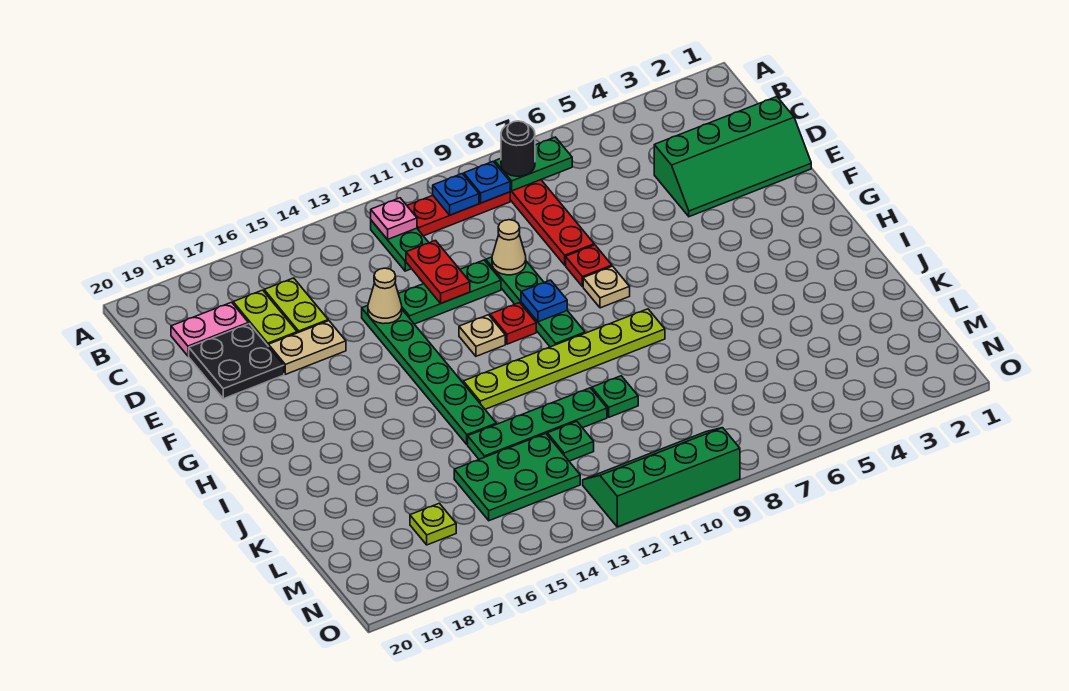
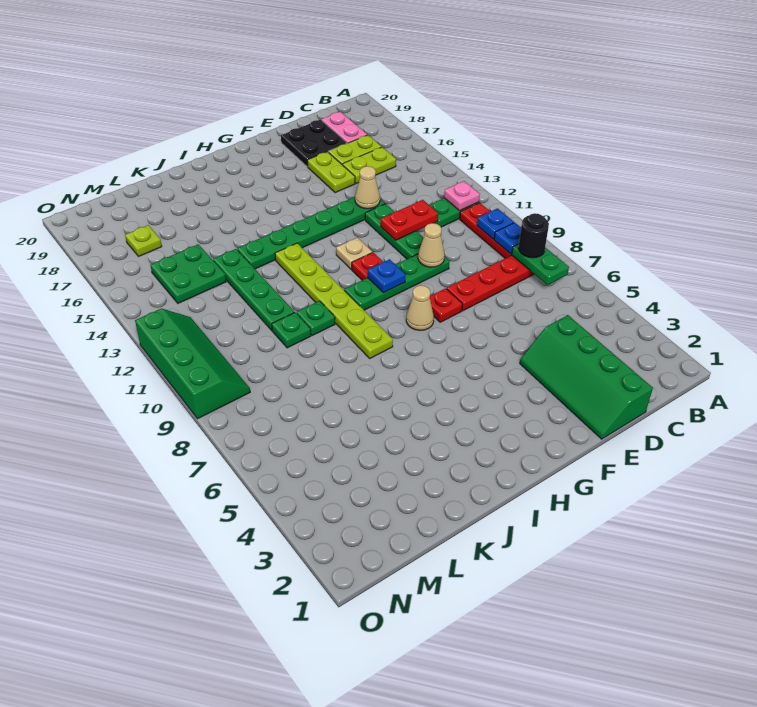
tan 1x2 plate [269,321,346,374] -> lime 1x2 plate [308,152,355,193]
tan 1x1 plate [583,266,630,308] -> tan 1x1 cone [406,285,434,330]
green 1x1 plate [547,421,594,461] -> green 1x1 plate moved to [297,301,335,336]
green 2x3 plate [454,434,580,521] -> green 2x2 plate [151,244,226,303]

